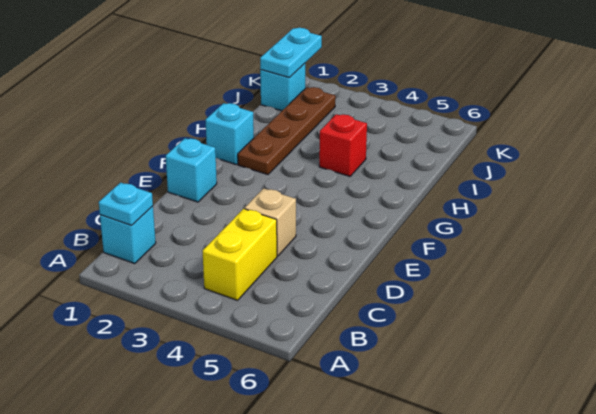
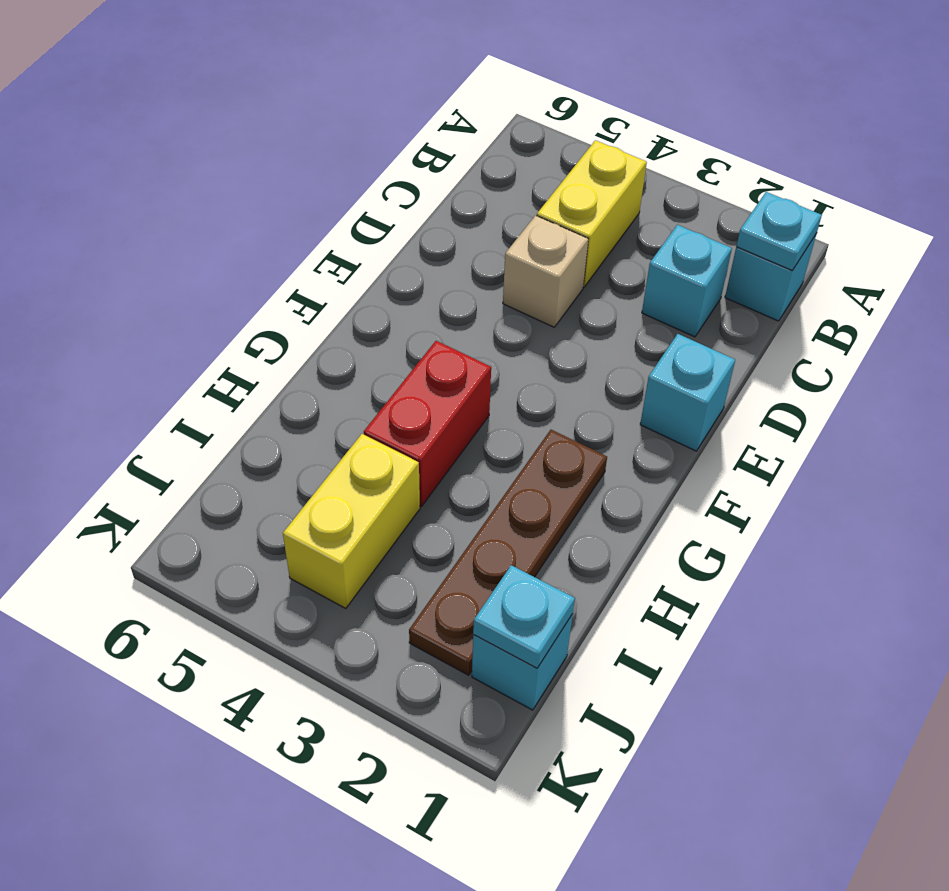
cyan 1x1 brick [206,103,254,165] -> cyan 1x1 brick moved to [642,225,732,337]
red 1x1 brick [319,114,367,176] -> red 1x2 brick [364,341,491,506]
none -> yellow 1x2 brick [283,434,420,609]
cyan 1x2 plate [260,28,322,78] -> cyan 1x1 plate [473,565,575,668]

